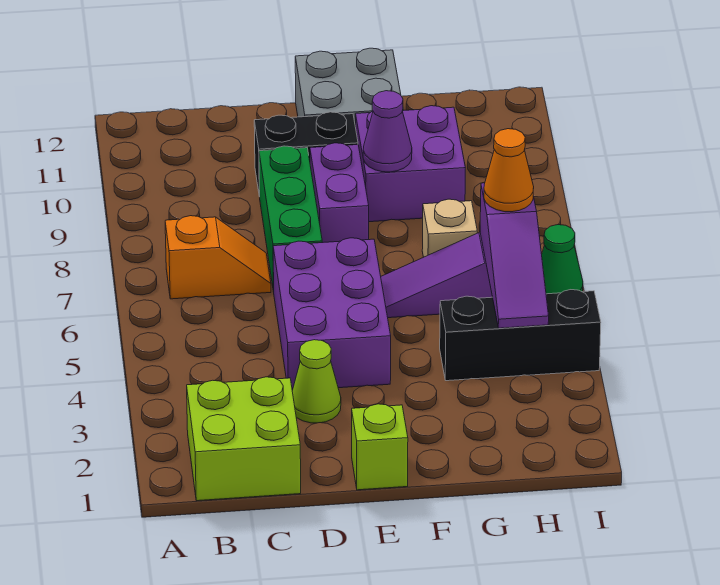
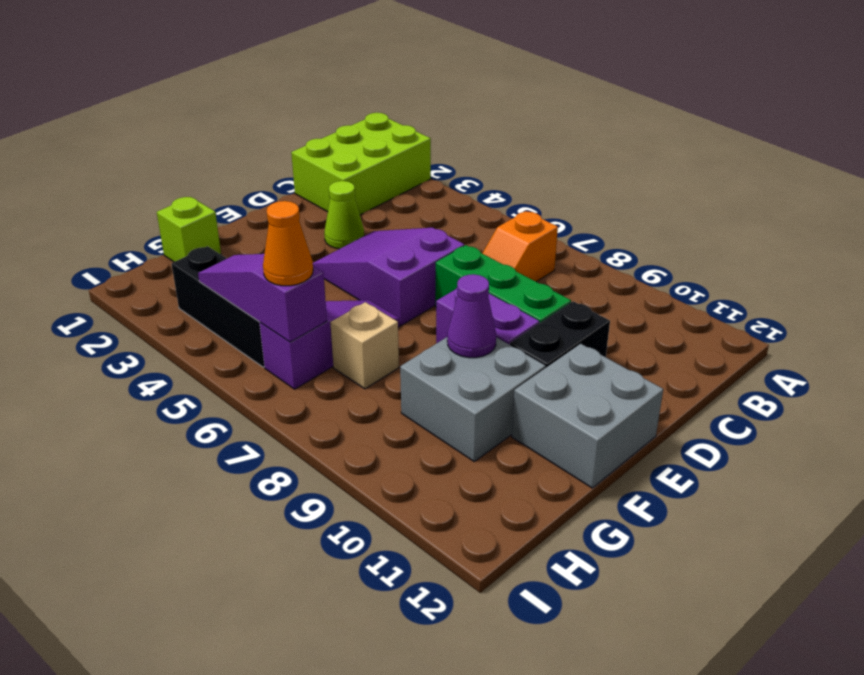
lime 2x2 brick [187,377,301,501] -> lime 2x3 brick [291,113,431,215]
purple 2x3 brick [273,238,391,390] -> purple 2x3 slope [313,228,464,325]
lime 1x1 brick [352,404,408,490] -> lime 1x1 brick moved to [157,197,221,262]
purple 2x2 brick [356,106,465,222] -> grey 2x2 brick [400,337,546,461]
black 1x3 brick [440,290,601,381] -> black 1x3 brick turned to [172,246,265,367]
green 1x1 cone [542,225,583,294] -> none

